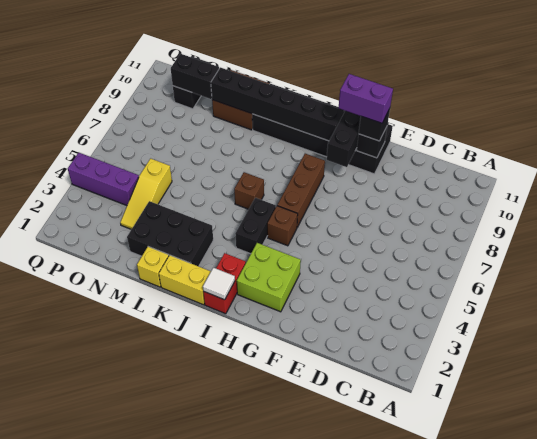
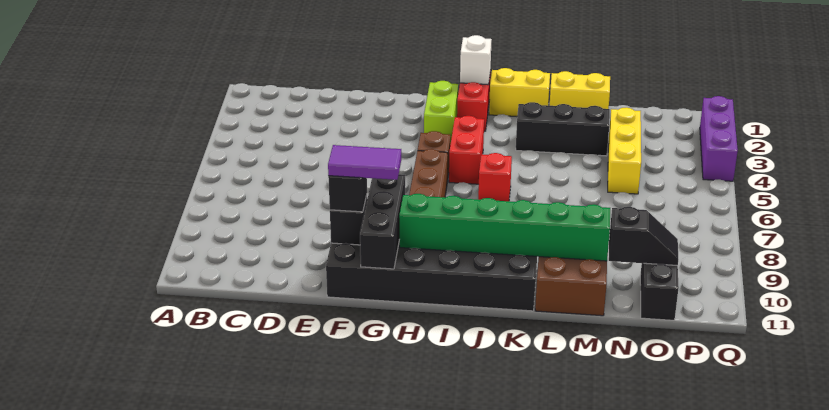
purple 1x2 brick [339,74,393,123] -> purple 1x2 tile [328,145,401,180]
lime 2x2 brick [237,243,301,312] -> lime 1x2 brick [424,81,458,144]
black 1x6 brick [211,67,344,141] -> green 1x6 brick [399,194,610,261]
white 1x1 tile [203,268,235,300] -> white 1x1 brick [460,35,492,85]
black 1x2 brick [235,198,276,254] -> red 1x2 brick [449,116,484,184]
brown 1x1 brick [234,172,264,209] -> red 1x1 brick [478,153,512,201]
black 2x3 brick [127,201,213,266] -> black 1x3 brick [516,102,610,156]
yellow 1x1 brick [137,247,169,287] -> yellow 1x2 brick [550,71,610,109]
yellow 1x3 slope [120,158,172,229] -> yellow 1x3 brick [608,107,641,194]
black 1x2 brick [171,54,219,99] -> black 1x2 slope [609,207,678,266]
purple 1x3 brick [68,153,139,206] -> purple 1x3 brick turned to [700,96,738,181]

